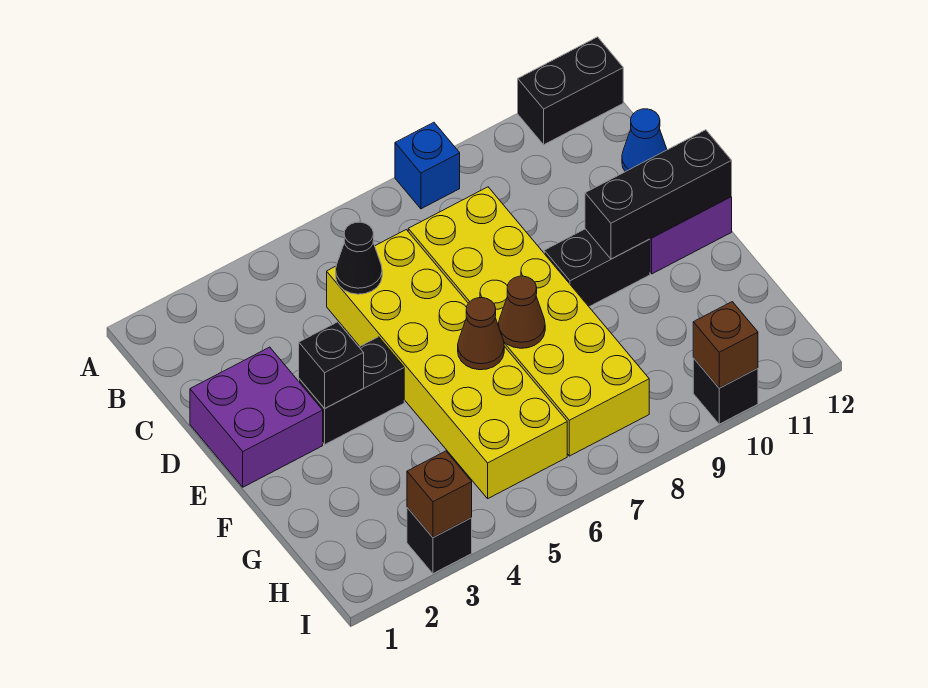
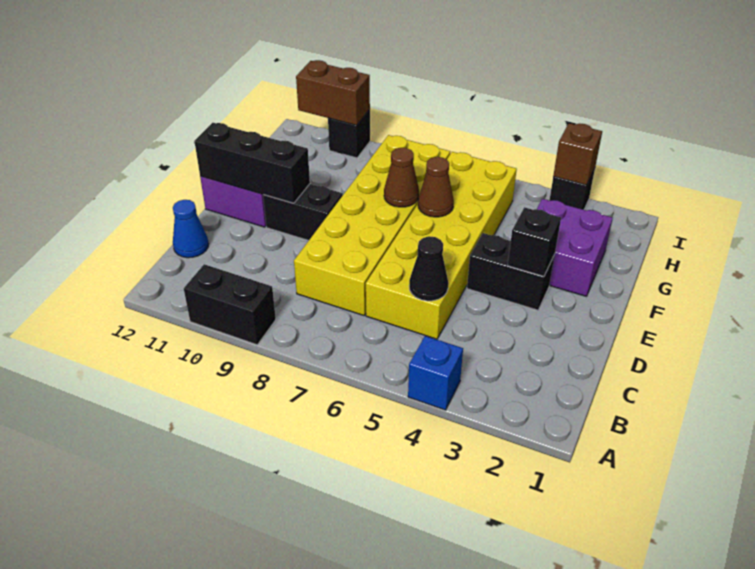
blue 1x1 brick [395,122,460,209] -> blue 1x1 brick moved to [408,336,463,410]
black 1x2 brick [518,37,623,145] -> black 1x2 brick moved to [184,264,276,345]
purple 2x2 brick [190,347,323,487] -> purple 2x2 brick moved to [537,199,613,296]
brown 1x1 brick [693,302,758,388] -> brown 1x2 brick [296,60,370,125]

